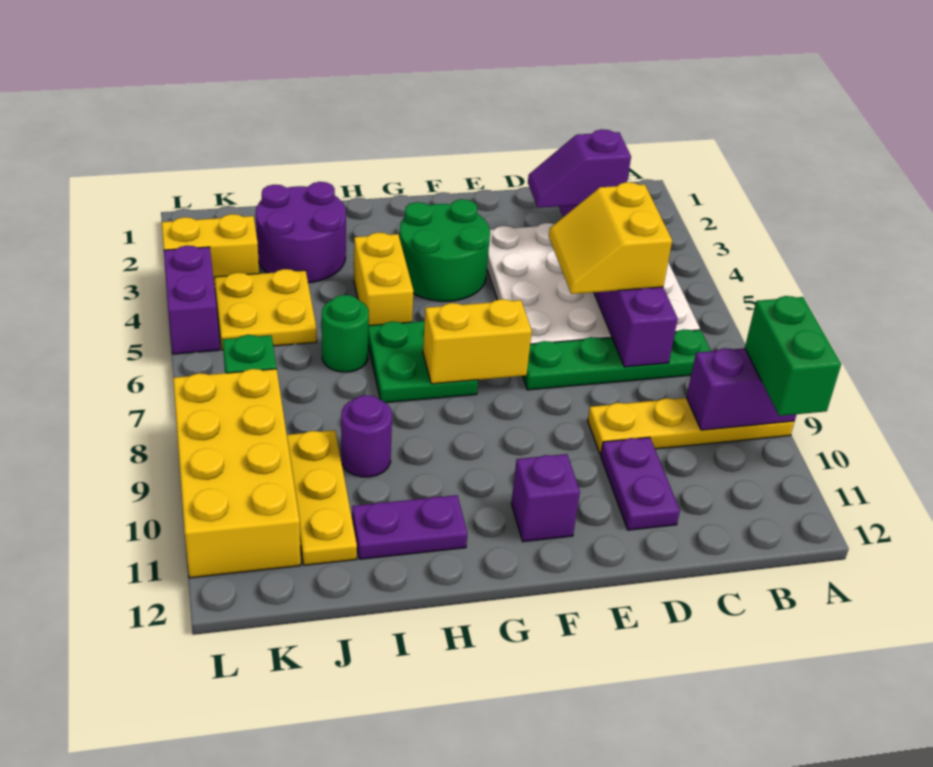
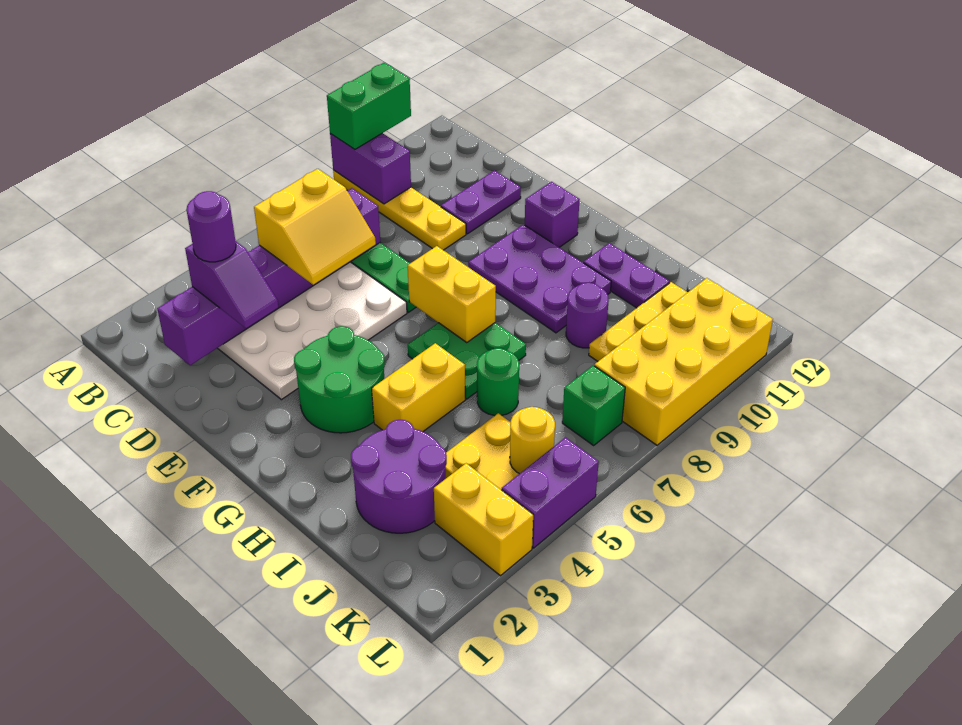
none -> purple 1x1 round brick [186,191,236,262]
none -> purple 2x3 plate [468,224,611,333]
none -> yellow 1x1 round brick [510,407,555,474]

